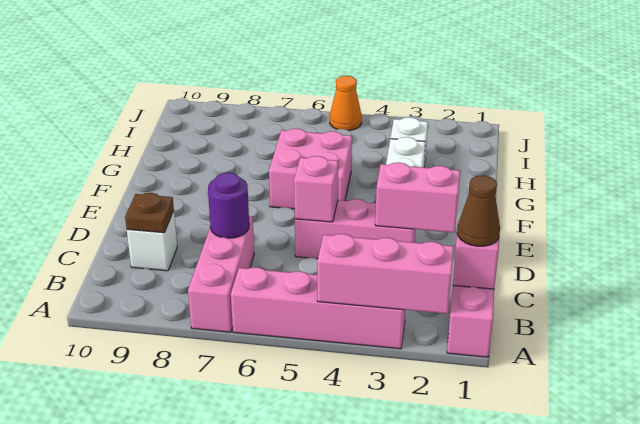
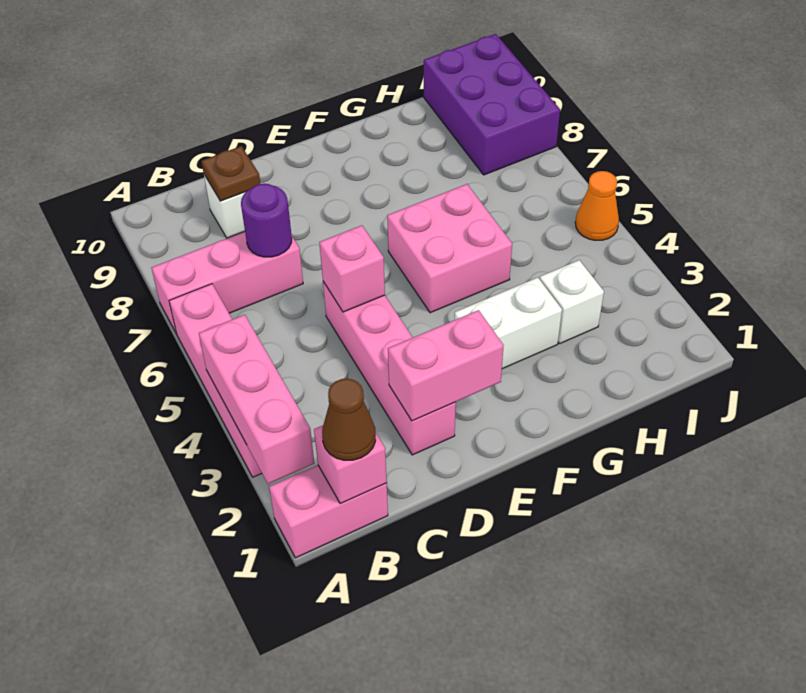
pink 1x2 brick [375,163,460,233] -> pink 1x2 brick turned to [388,310,504,421]
pink 1x3 brick [295,199,416,259] -> pink 1x4 brick [323,282,456,455]
none -> purple 2x3 brick [424,34,560,175]

